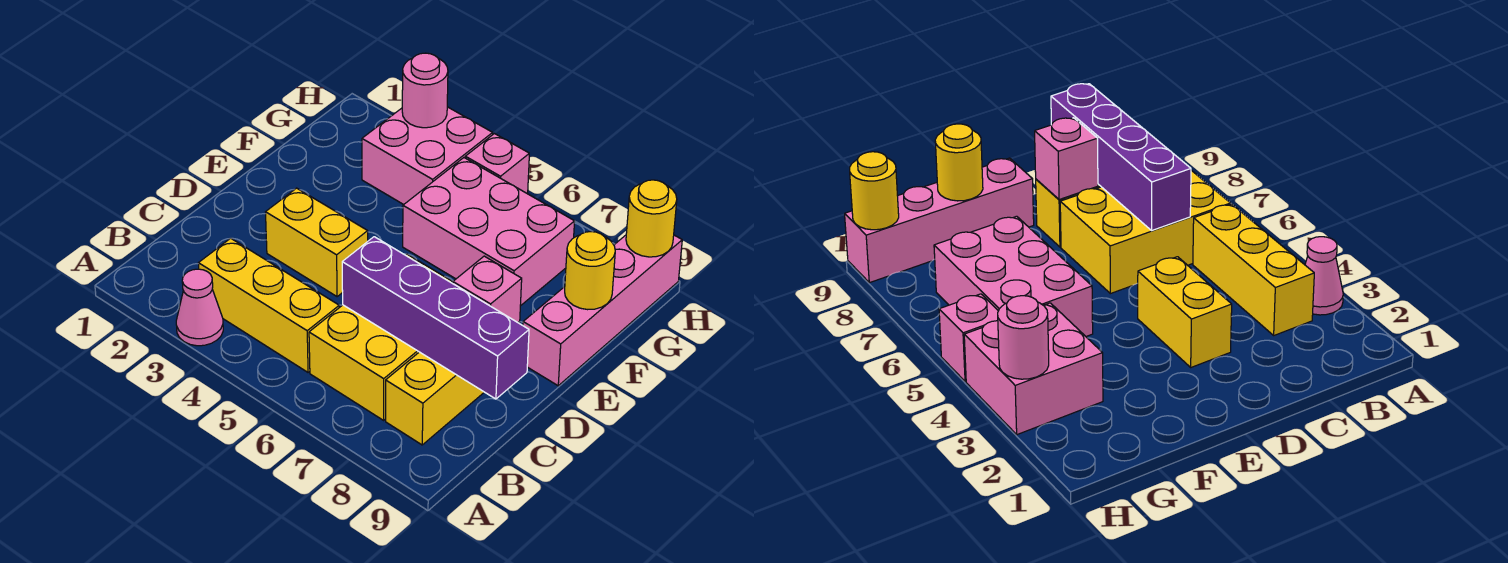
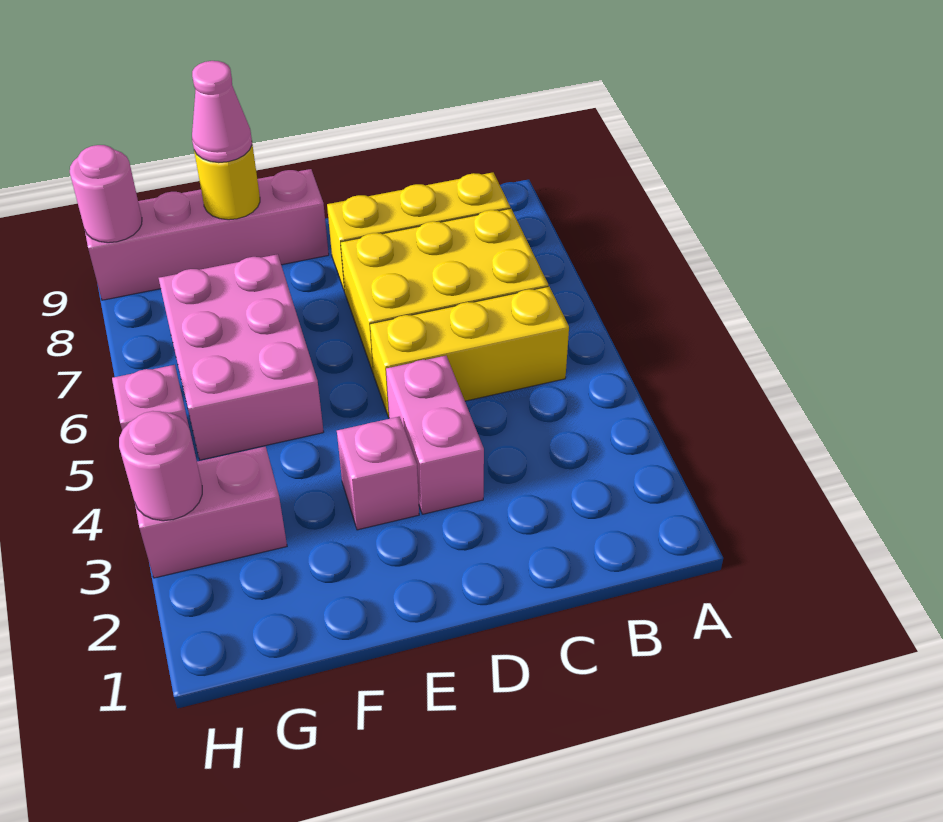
pink 1x1 cone [176,269,223,346] -> pink 1x1 cone moved to [192,61,252,163]
yellow 1x3 brick [198,238,339,372] -> yellow 1x3 brick turned to [370,286,569,418]
purple 1x4 brick [342,237,529,399] -> none
yellow 1x2 brick [266,188,368,297] -> pink 1x2 brick [386,356,484,514]
pink 1x1 brick [453,256,522,322] -> pink 1x1 brick moved to [337,417,419,530]
pink 2x2 brick [362,107,493,205] -> pink 1x2 brick [135,446,287,578]
yellow 1x1 round brick [626,180,677,257] -> pink 1x1 round brick [70,145,142,243]

